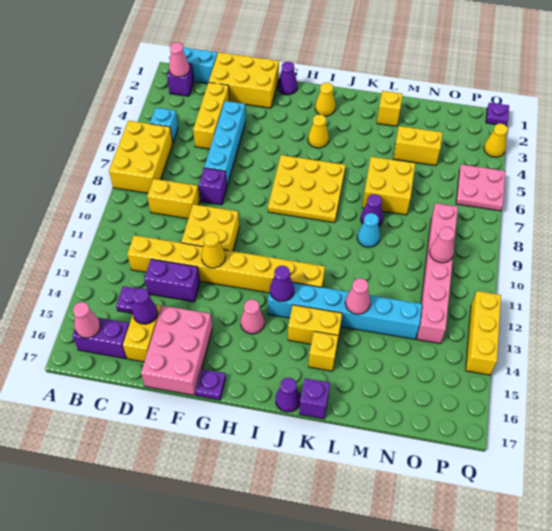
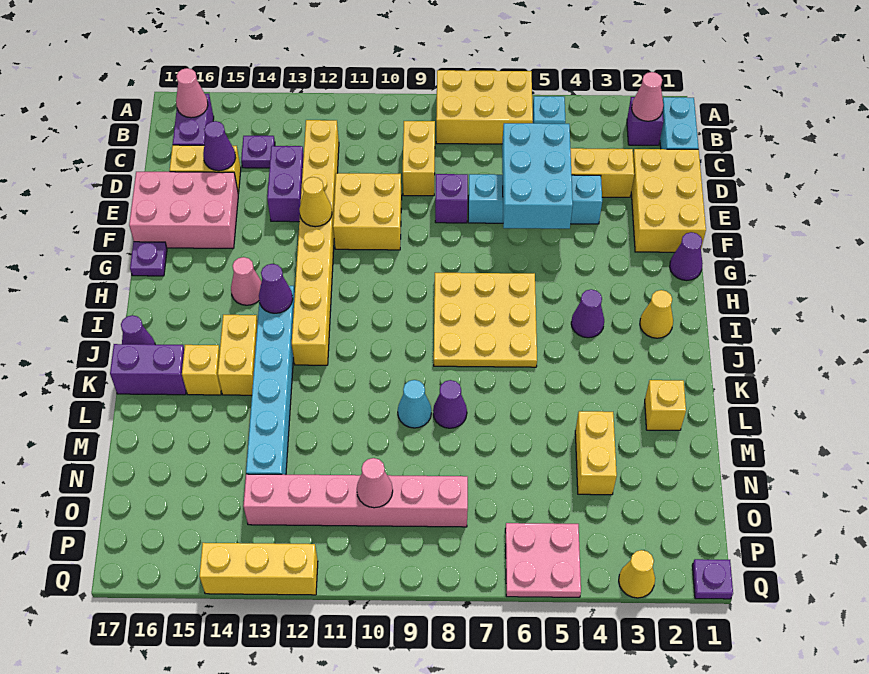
none -> cyan 2x3 brick [502,123,573,229]
yellow 1x1 cone [308,114,329,148] -> purple 1x1 cone [571,289,604,338]
purple 1x1 brick [299,378,330,419] -> purple 1x2 brick [110,344,186,395]
yellow 2x2 brick [362,157,415,215] -> none
pink 1x1 cone [345,278,370,314] -> none

